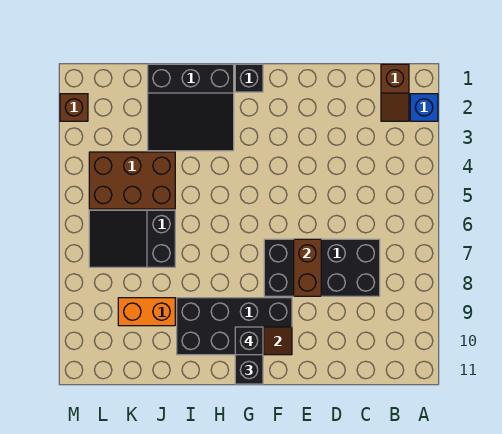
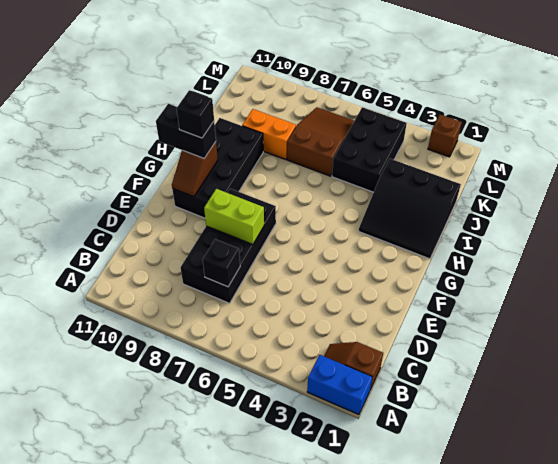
blue 1x1 brick [410,94,438,121] -> blue 1x2 brick [307,355,372,415]
brown 1x2 brick [294,239,321,296] -> lime 1x2 brick [204,189,264,245]
black 1x1 brick [235,64,263,92] -> black 1x1 brick moved to [203,239,240,287]
black 3x3 slope [148,64,234,151] -> black 3x3 slope turned to [359,159,461,259]
brown 2x3 brick [89,152,175,209] -> black 2x3 brick [332,107,407,192]
black 2x3 slope [89,210,175,267] -> brown 2x3 slope [287,107,354,176]
orange 1x2 brick [118,298,175,326] -> orange 1x2 brick turned to [242,109,296,160]

